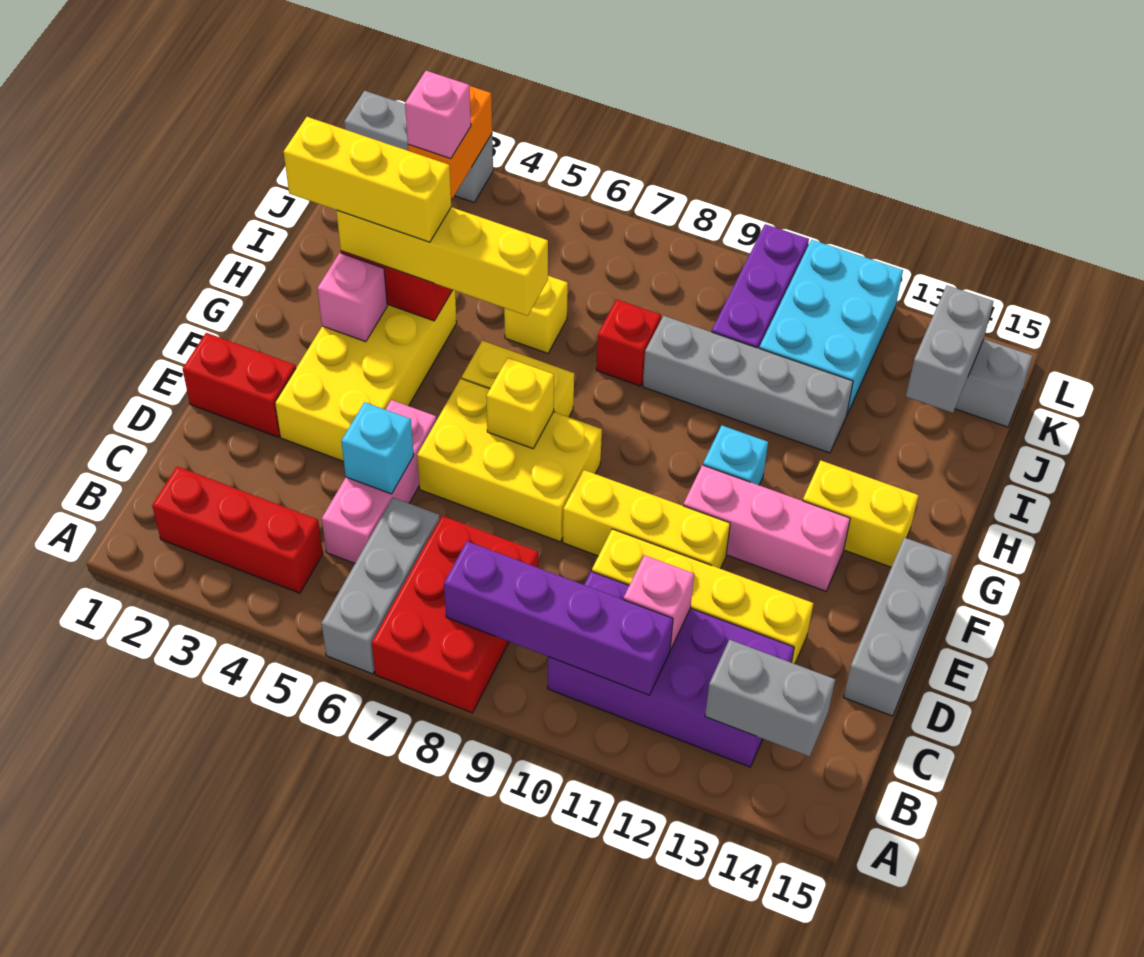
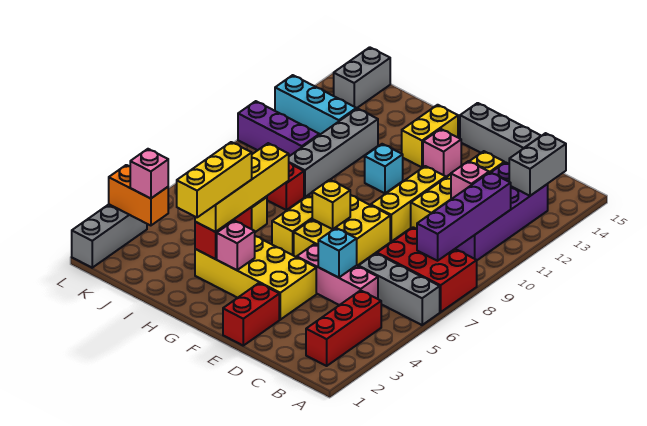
pink 1x3 brick [683,465,850,591] -> pink 1x1 brick [423,129,461,177]
cyan 2x3 brick [759,240,903,414] -> cyan 1x3 brick [275,75,356,135]
grey 1x2 brick [906,285,994,413] -> none

